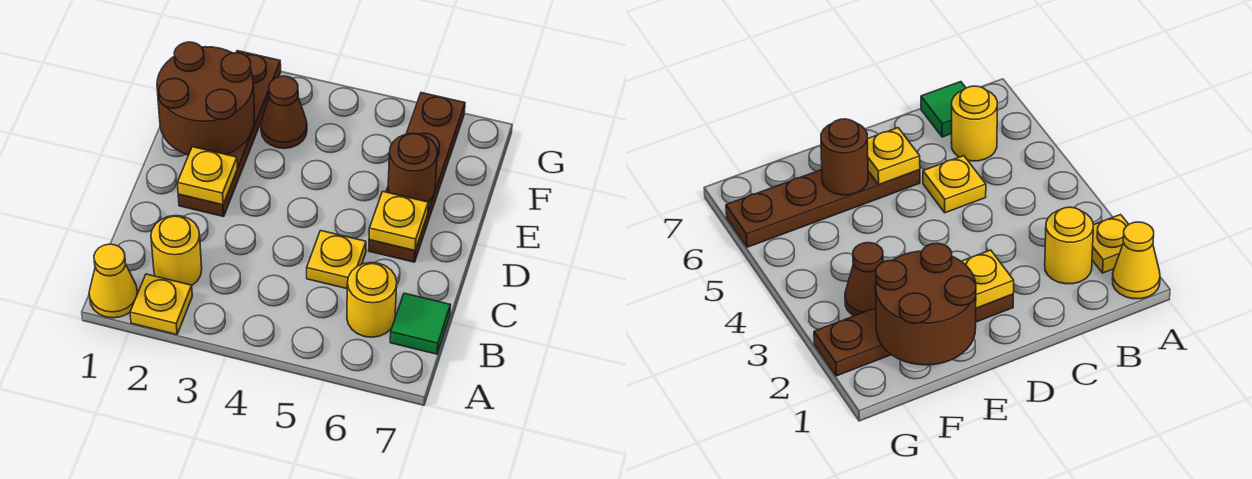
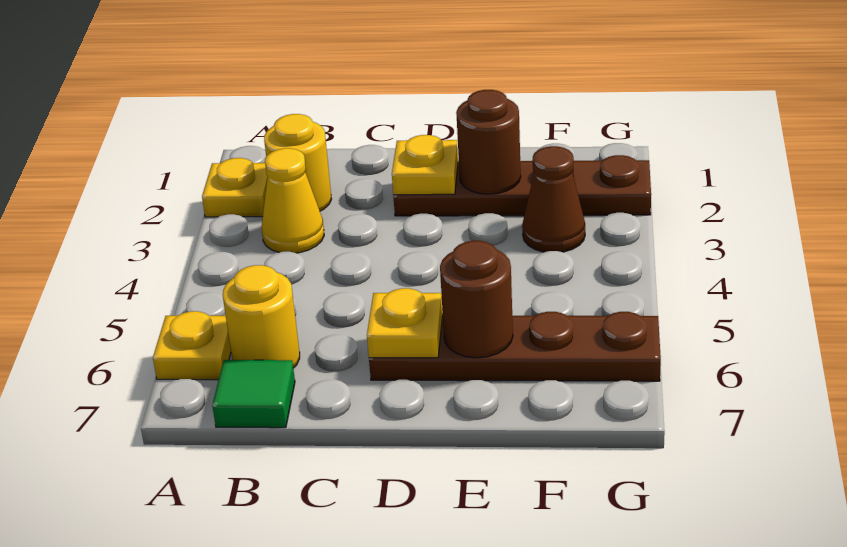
yellow 1x1 cone [89,244,138,318] -> yellow 1x1 cone moved to [262,148,324,253]
yellow 1x1 plate [307,231,366,289] -> yellow 1x1 plate moved to [153,311,231,380]
brown 2x2 round brick [157,42,255,155] -> brown 1x1 round brick [456,90,521,194]

